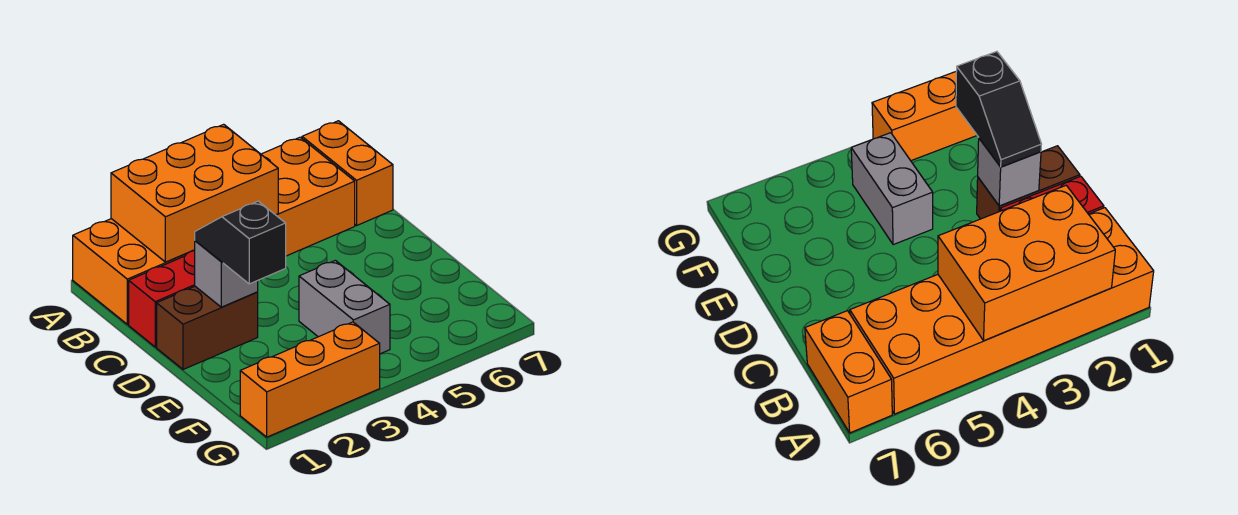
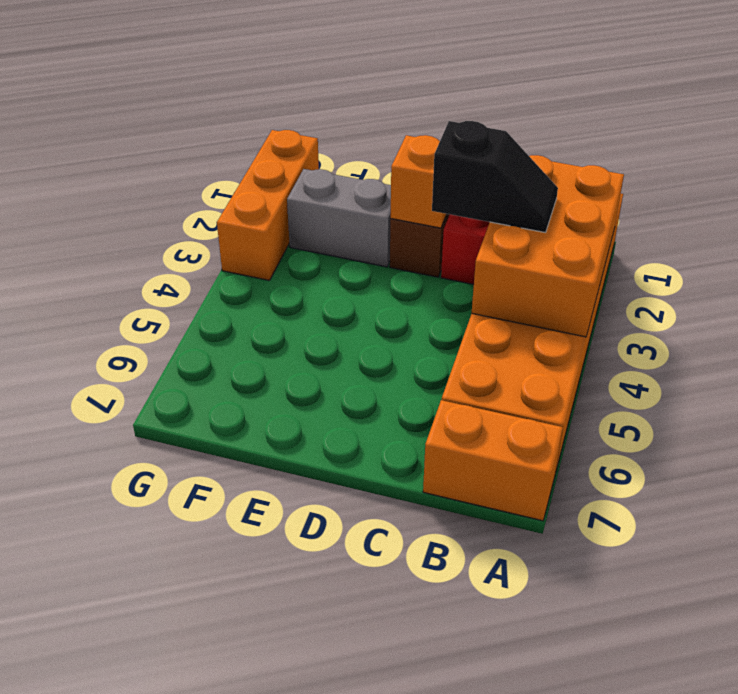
grey 1x1 brick [194,241,258,307] -> orange 1x1 brick [391,135,447,228]
black 1x2 slope [195,201,286,284] -> black 1x2 slope moved to [432,121,558,233]
grey 1x2 brick [299,260,390,354] -> grey 1x2 brick moved to [287,169,391,267]

